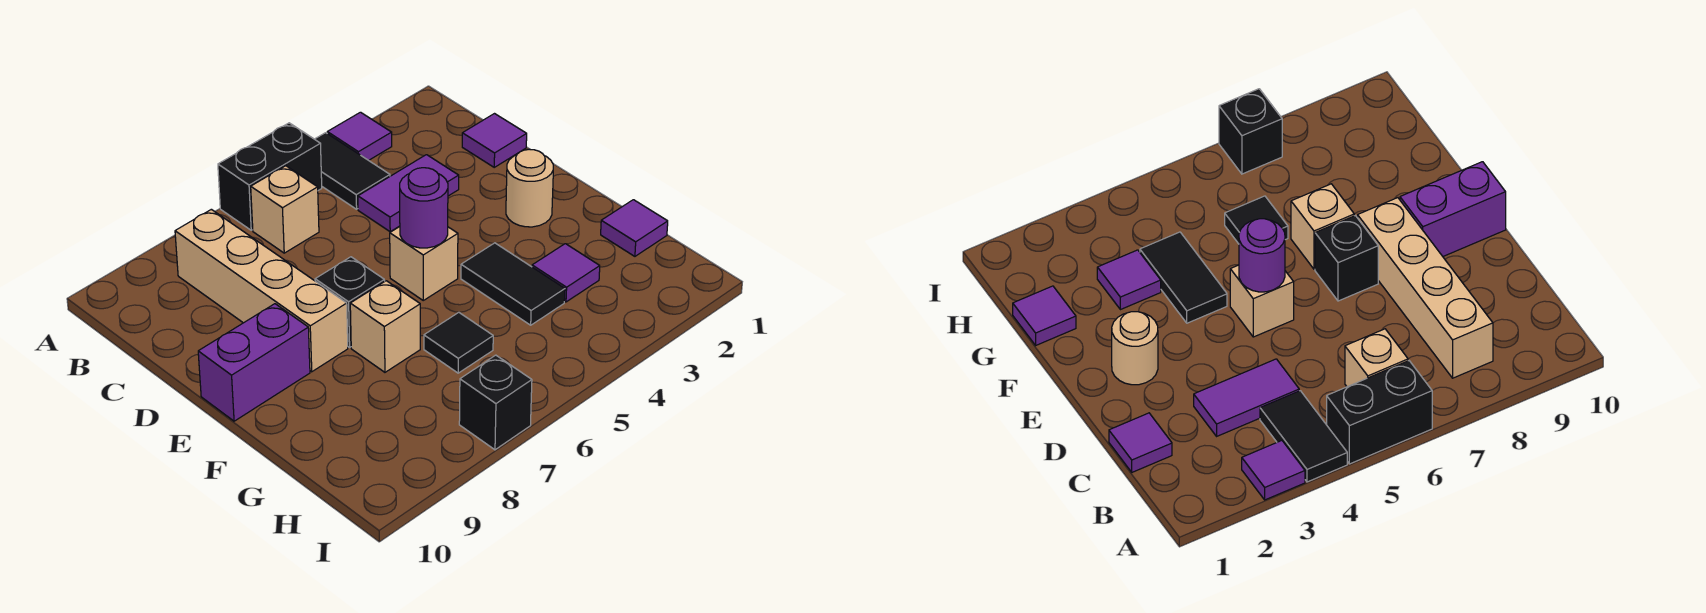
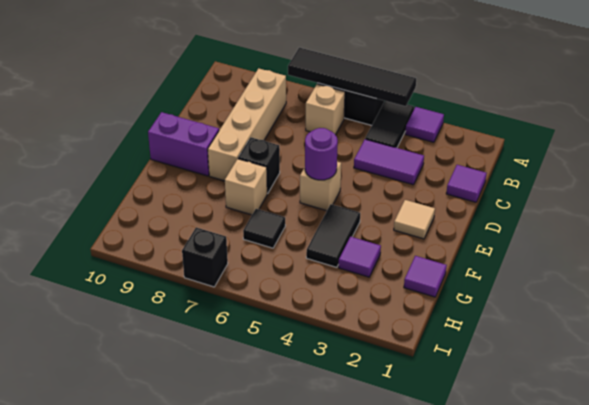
none -> black 1x4 tile [288,47,416,106]
tan 1x1 round brick [506,149,553,227] -> tan 1x1 tile [394,200,435,239]

